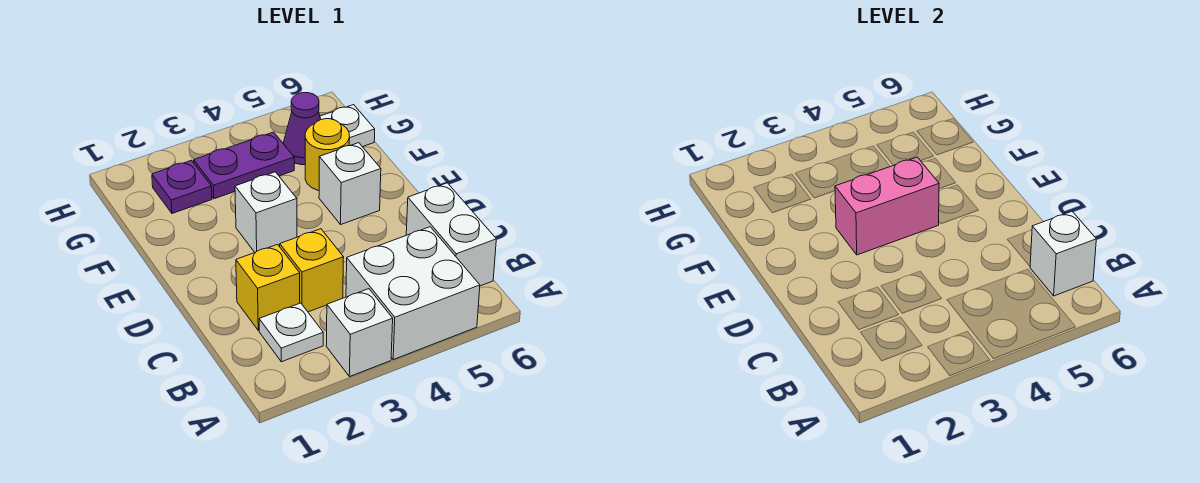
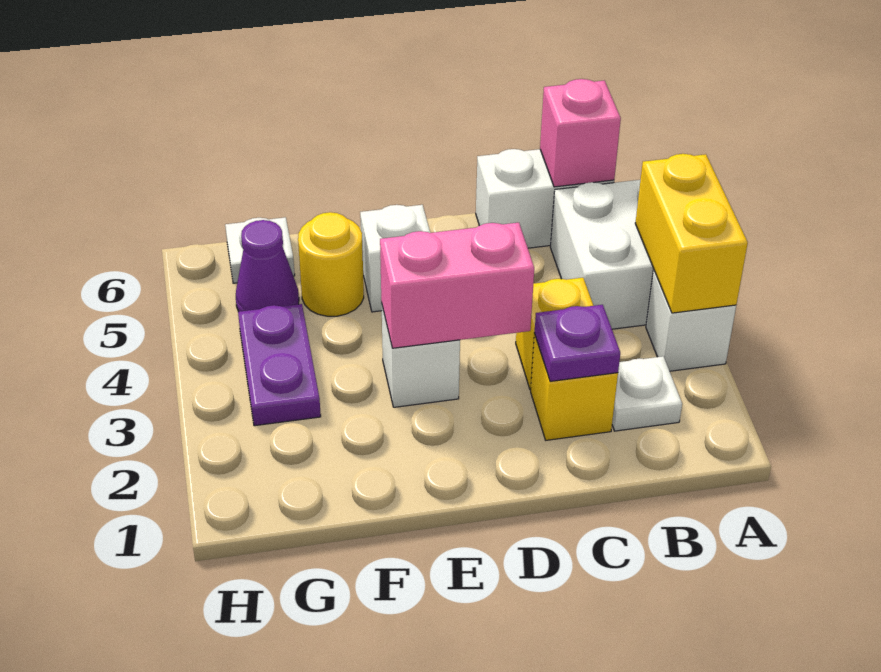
none -> yellow 1x2 brick [635,154,748,313]
white 1x1 brick [1030,211,1096,296] -> pink 1x1 brick [540,79,621,187]
pink 1x2 brick [835,157,939,255] -> pink 1x2 brick turned to [380,223,534,348]
purple 1x1 plate [152,160,212,213] -> purple 1x1 plate moved to [535,305,620,381]

